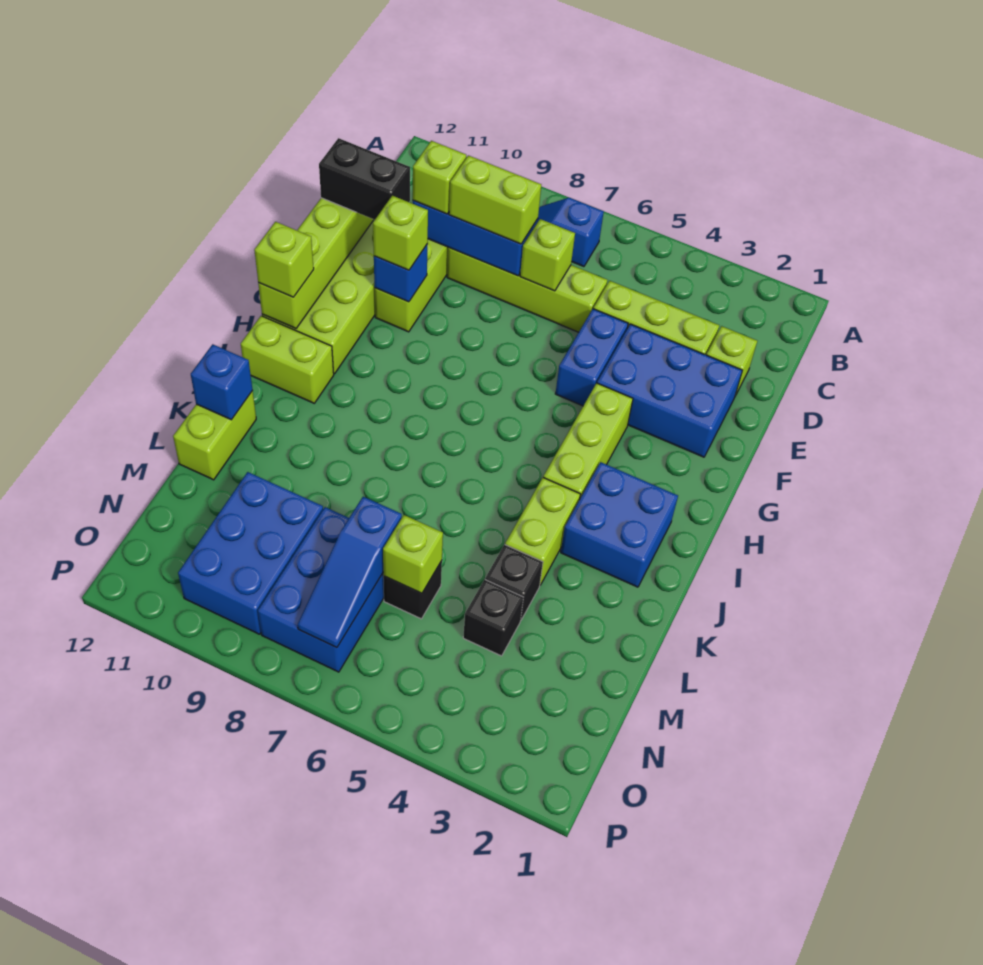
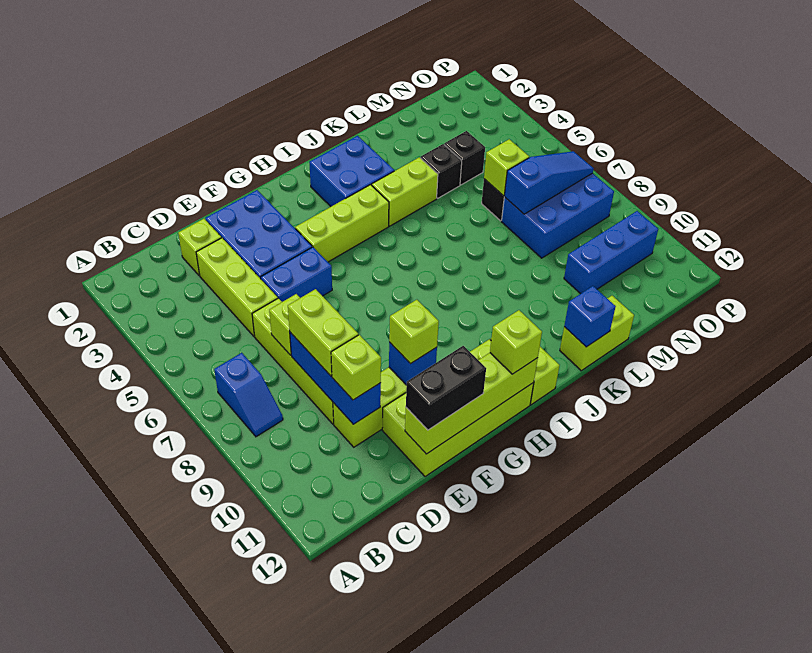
black 1x2 brick [319,138,410,220] -> black 1x2 brick turned to [406,346,486,430]
blue 2x3 brick [178,472,323,634] -> blue 1x3 brick [564,211,658,294]

